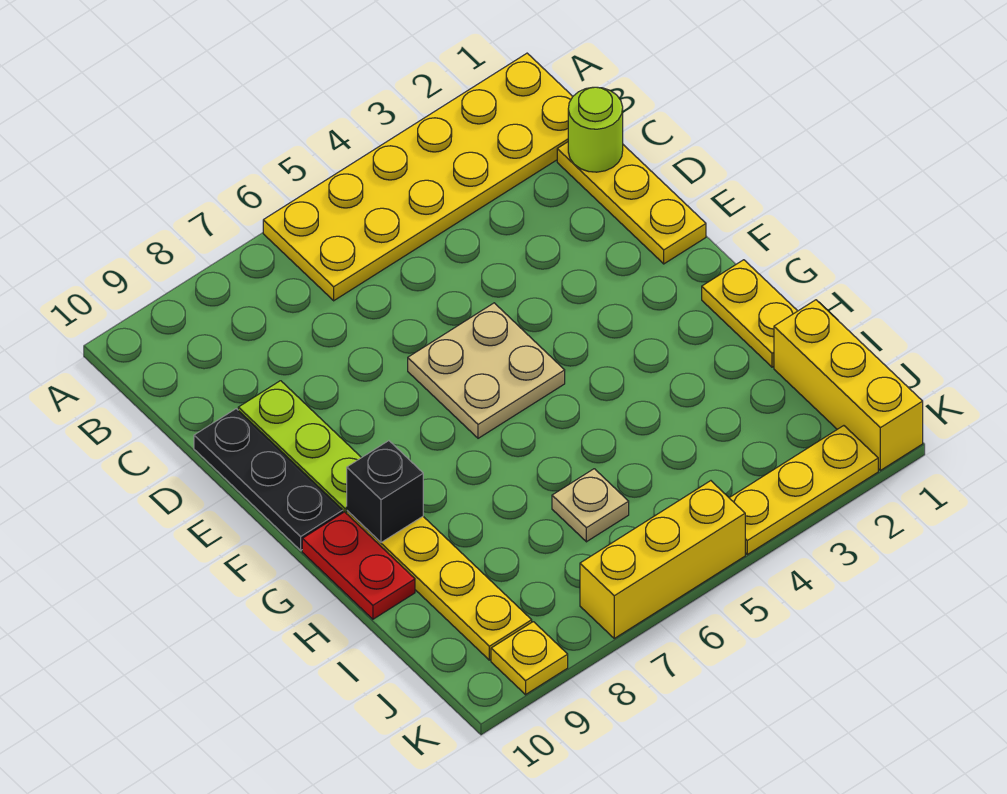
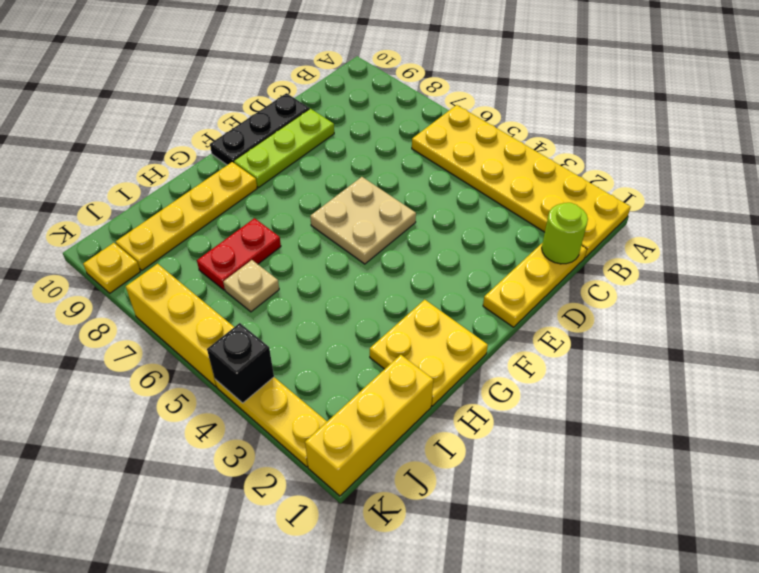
yellow 1x2 plate [702,260,797,367] -> yellow 2x2 plate [370,300,488,406]
black 1x1 brick [347,441,423,542] -> black 1x1 brick moved to [207,323,274,403]
red 1x2 plate [302,512,415,619] -> red 1x2 plate moved to [197,218,281,290]

